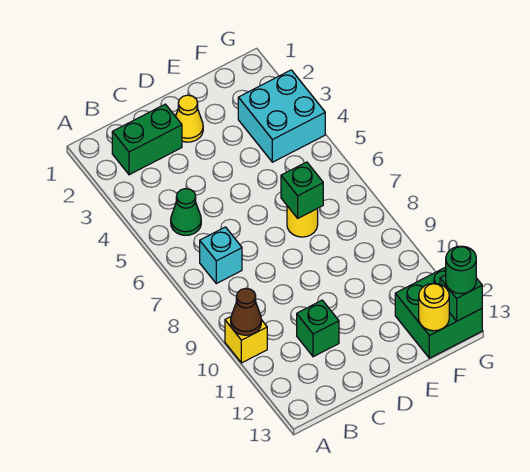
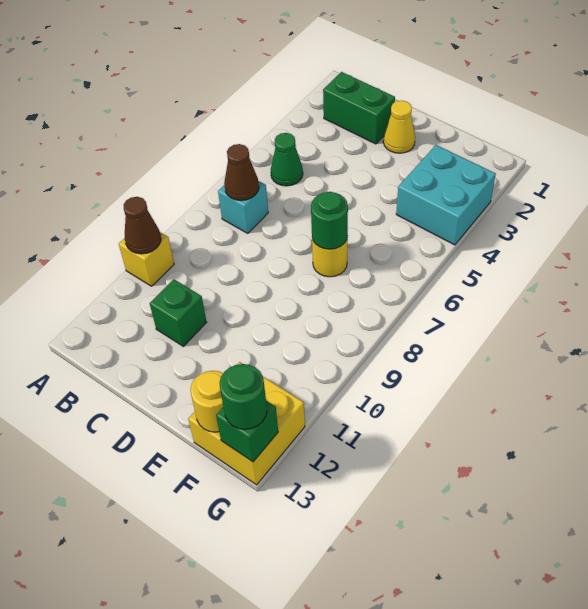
none -> brown 1x1 cone [224,144,259,201]
green 1x1 brick [281,162,323,218] -> green 1x1 round brick [311,192,348,249]
green 2x2 brick [395,267,482,358] -> yellow 2x2 brick [188,362,305,485]

